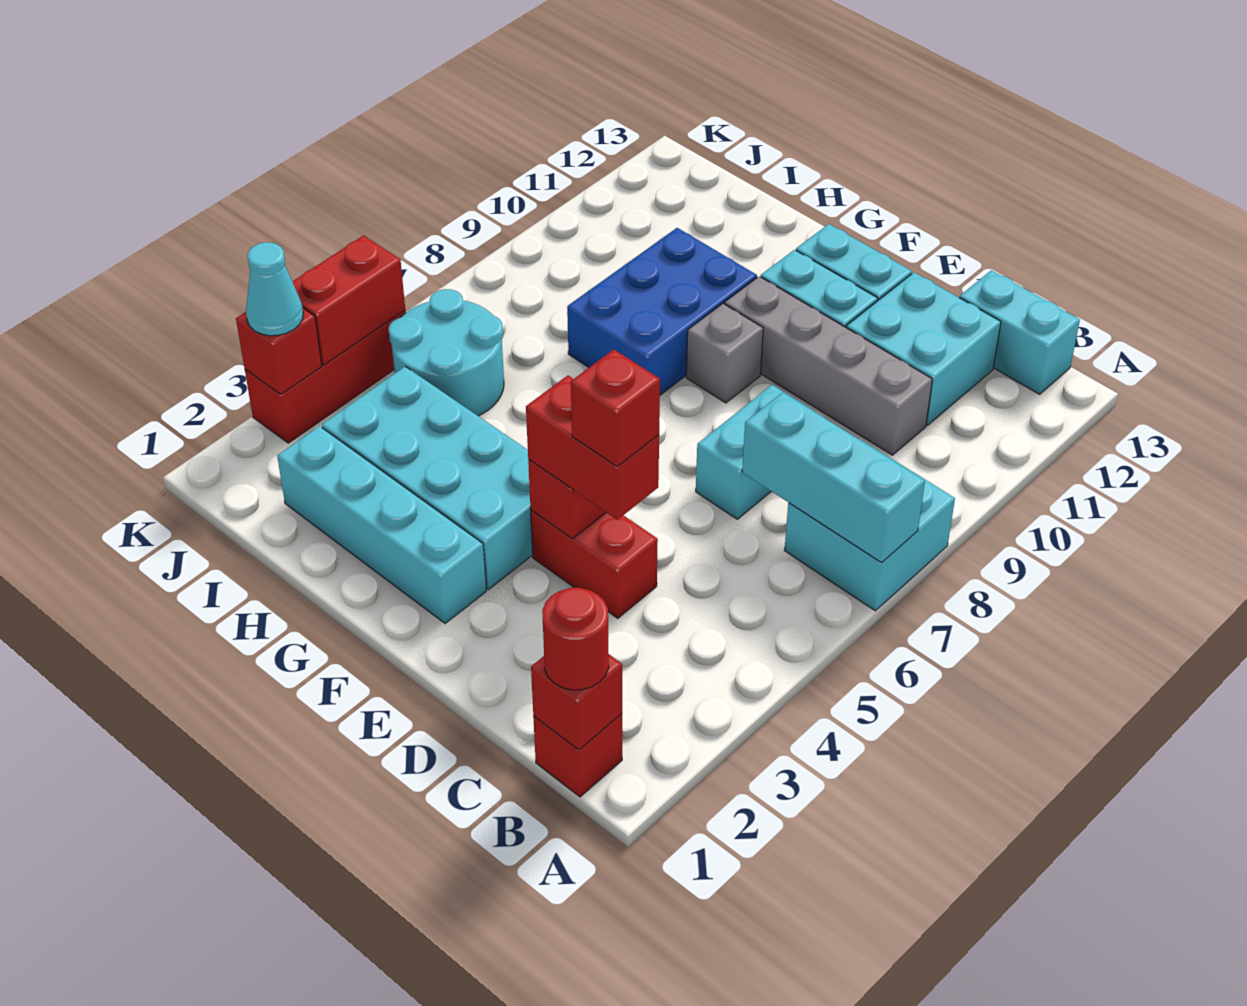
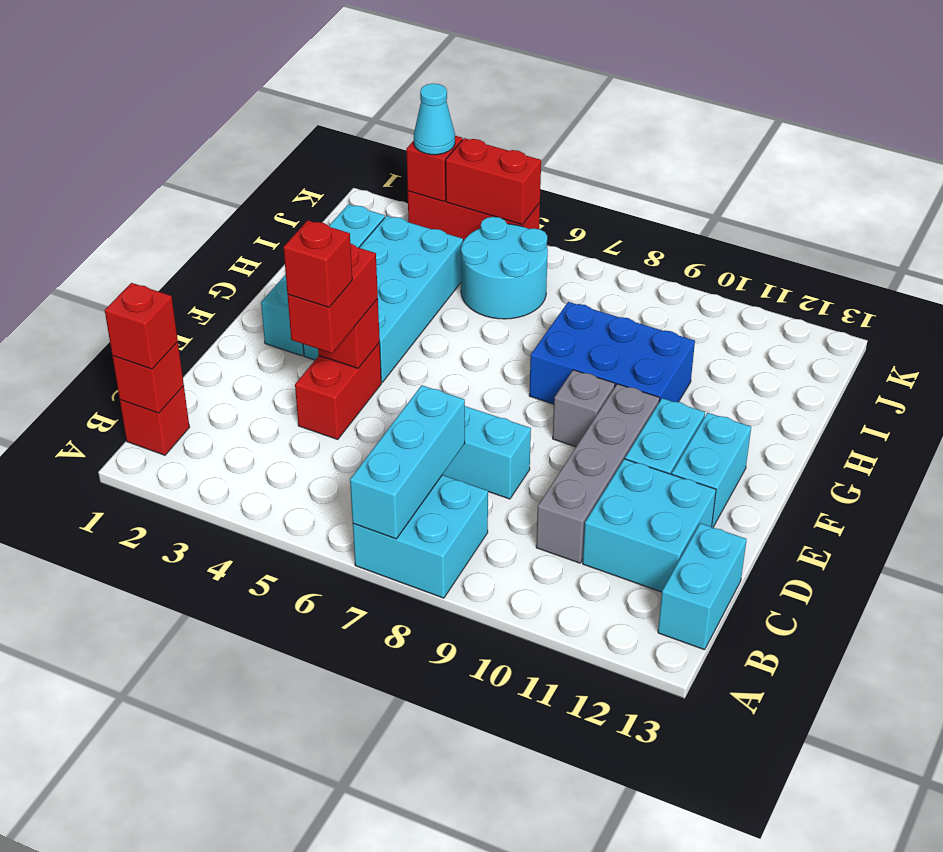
red 1x1 round brick [542,587,609,690] -> red 1x1 brick [105,283,178,369]

